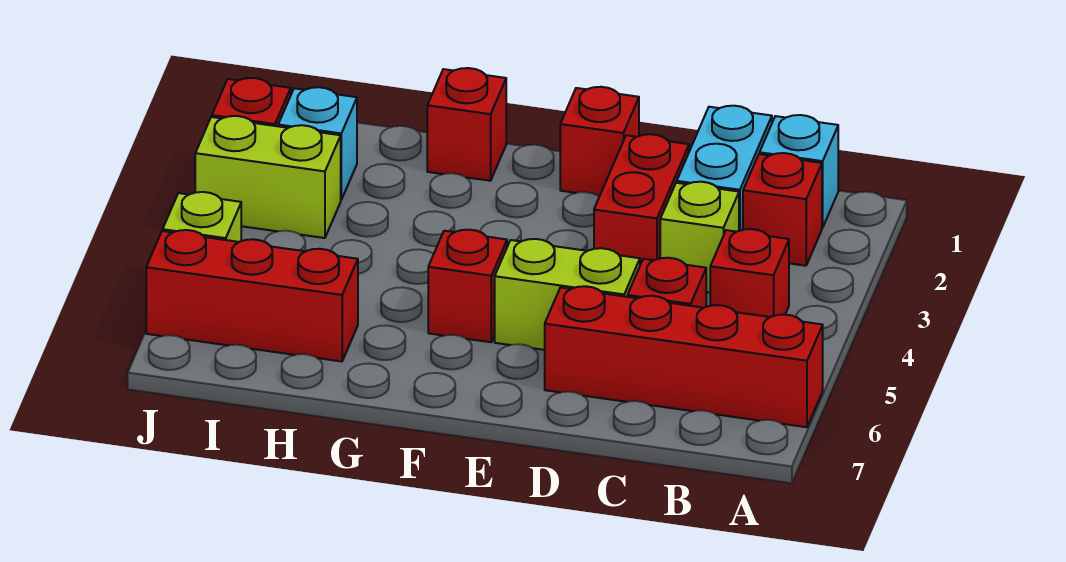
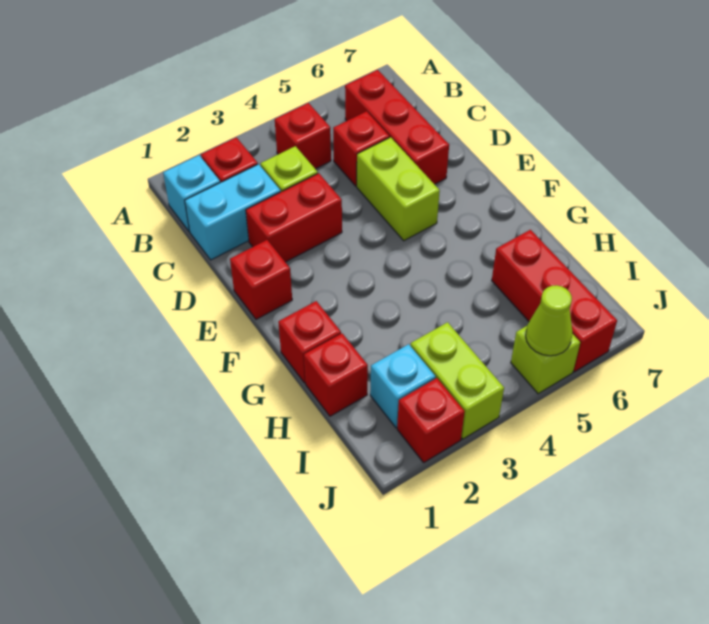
red 1x4 brick [545,286,823,427] -> red 1x3 brick [345,70,449,184]
red 1x1 brick [428,230,507,342] -> red 1x1 brick moved to [304,334,368,416]
none -> lime 1x1 cone [526,285,572,356]

